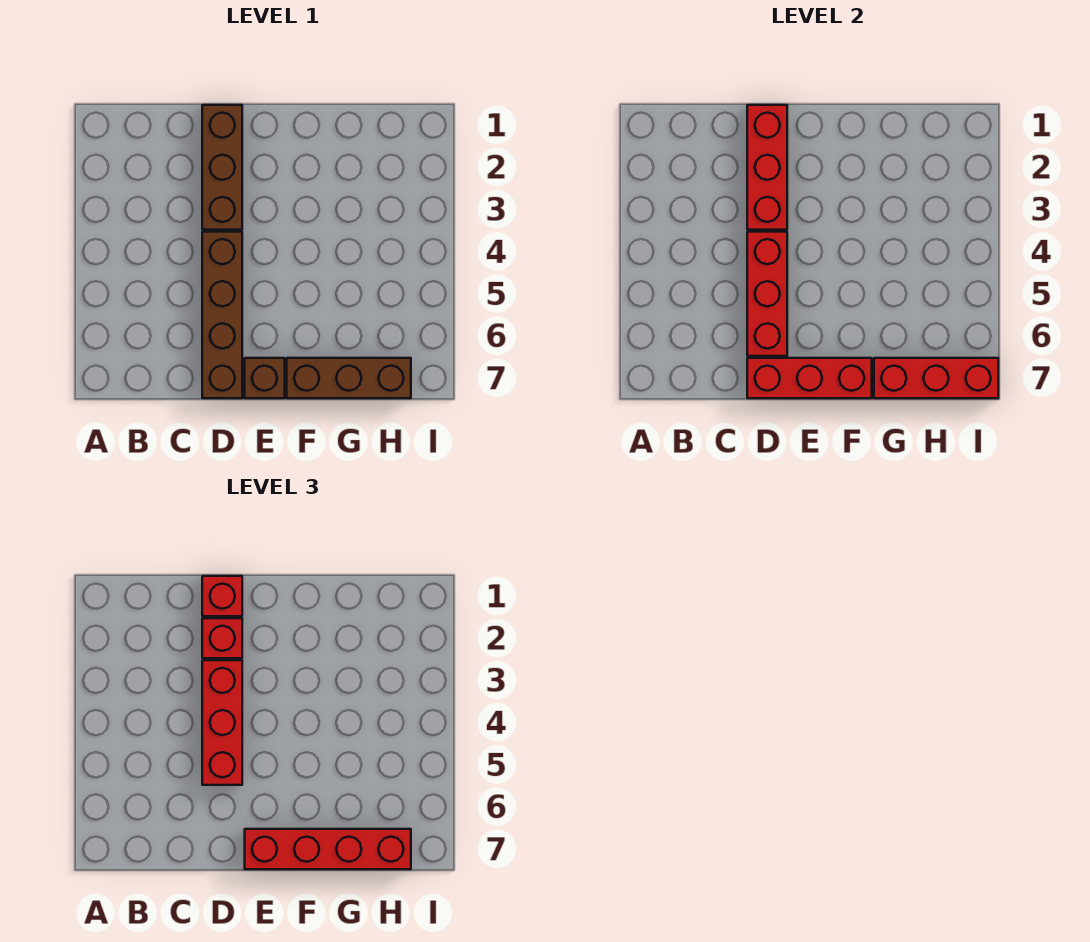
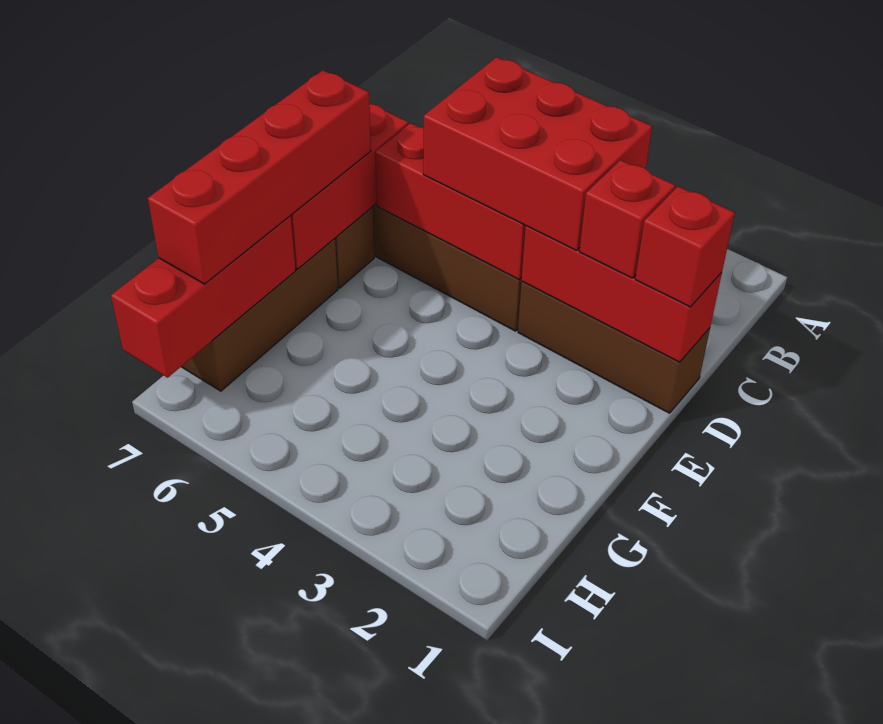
red 1x3 brick [202,660,242,785] -> red 2x3 brick [423,57,652,251]

